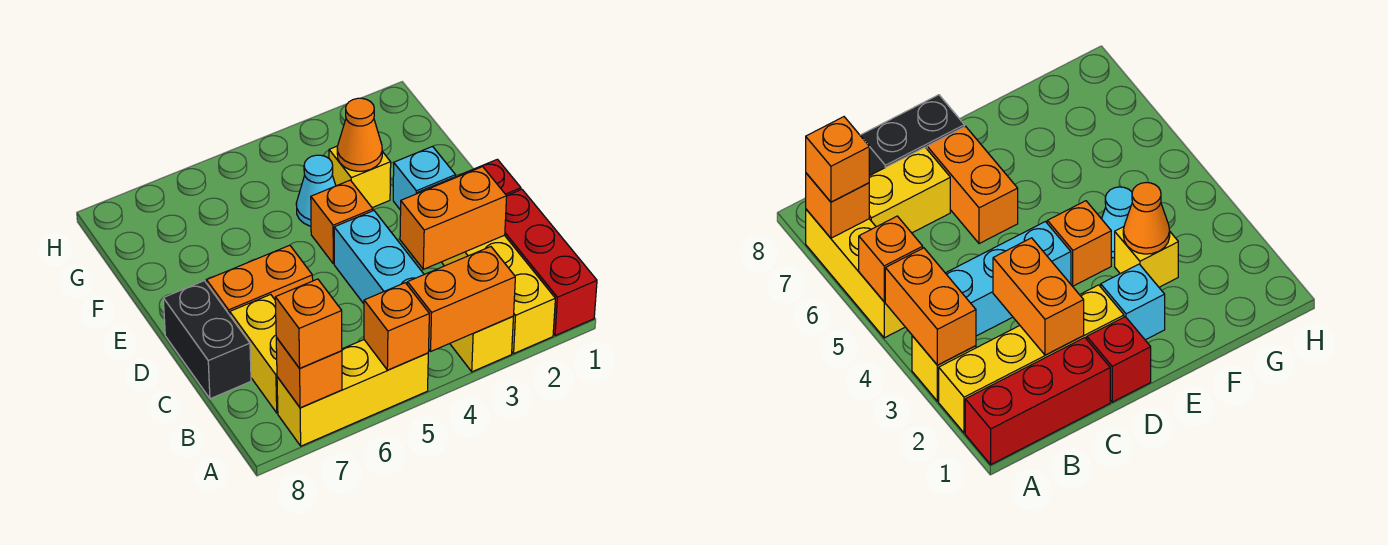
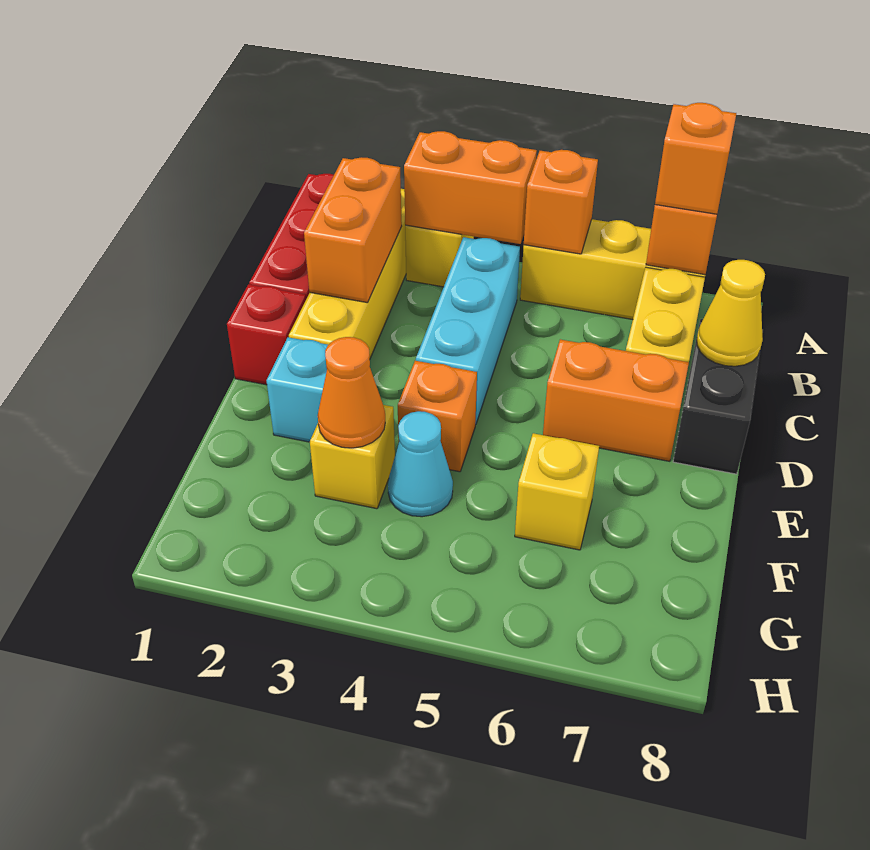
orange 1x2 brick [400,167,507,269] -> orange 1x2 brick turned to [304,157,402,303]
none -> yellow 1x1 cone [696,260,765,366]
none -> yellow 1x1 brick [515,433,599,550]

